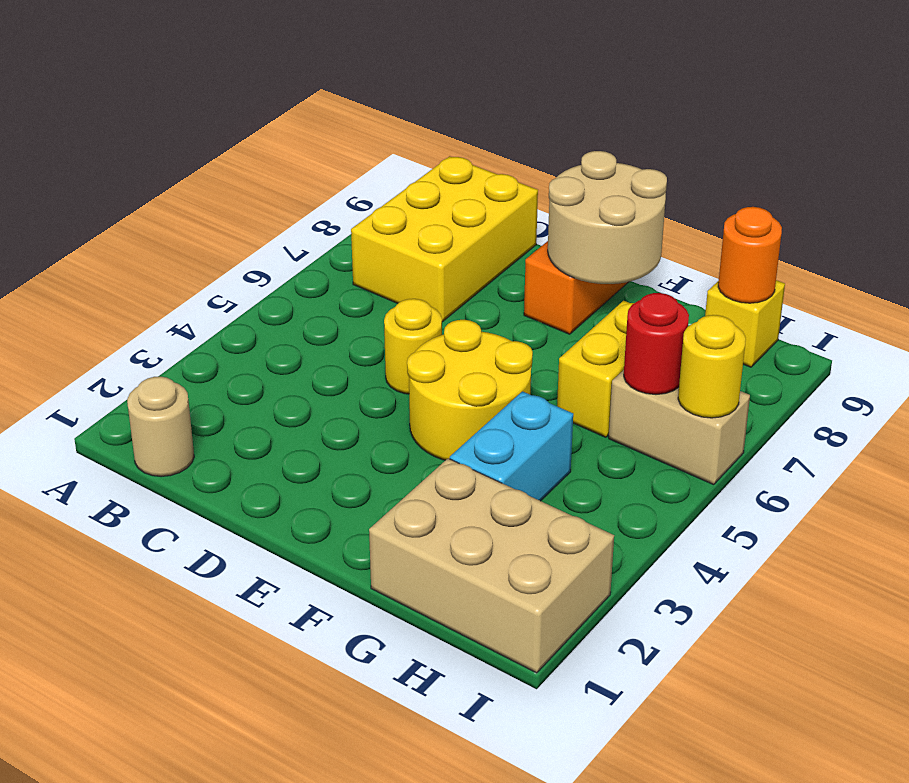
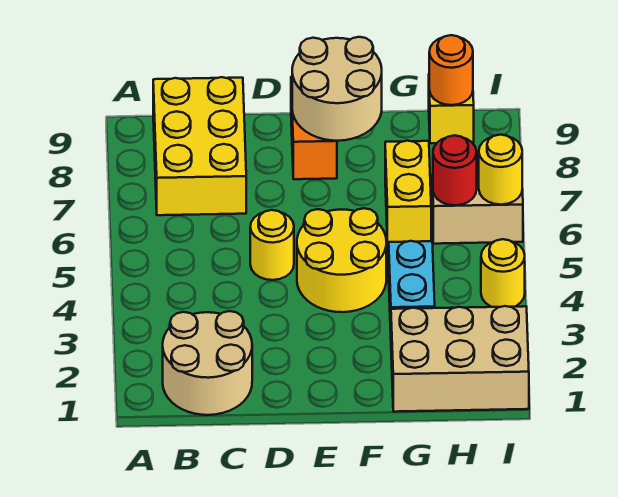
tan 1x1 round brick [127,377,194,477] -> tan 2x2 round brick [163,311,252,415]
none -> yellow 1x1 round brick [481,239,525,307]

